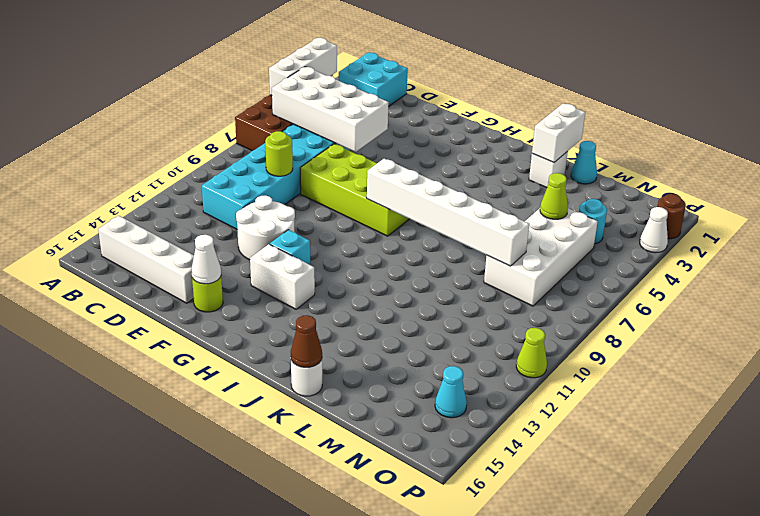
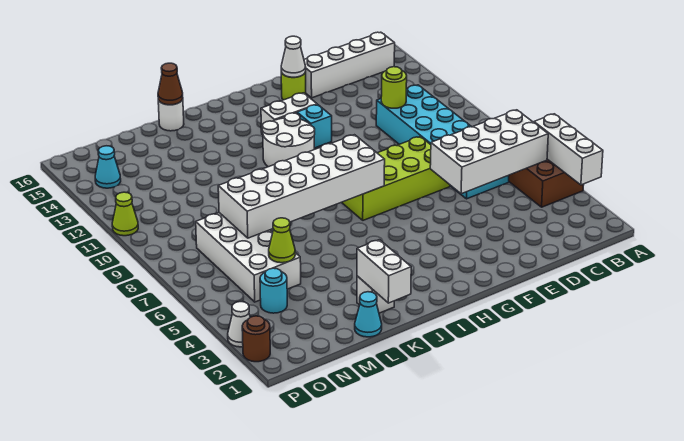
cyan 2x2 brick [339,53,408,107] -> none
lime 1x1 round brick [265,131,293,176] -> lime 1x1 round brick moved to [381,67,407,108]
white 2x2 round brick [236,195,295,260] -> white 2x2 round brick moved to [262,113,315,167]
white 1x6 brick [367,159,529,266] -> white 2x6 brick [218,135,385,238]

